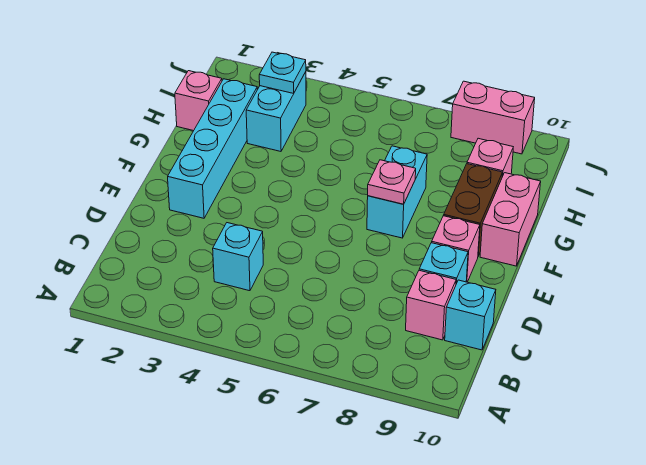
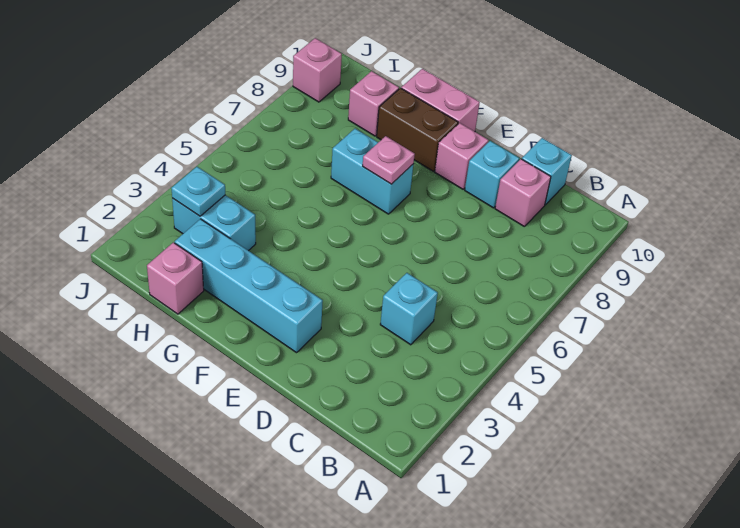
pink 1x2 brick [451,81,535,154] -> pink 1x1 brick [293,38,342,102]

